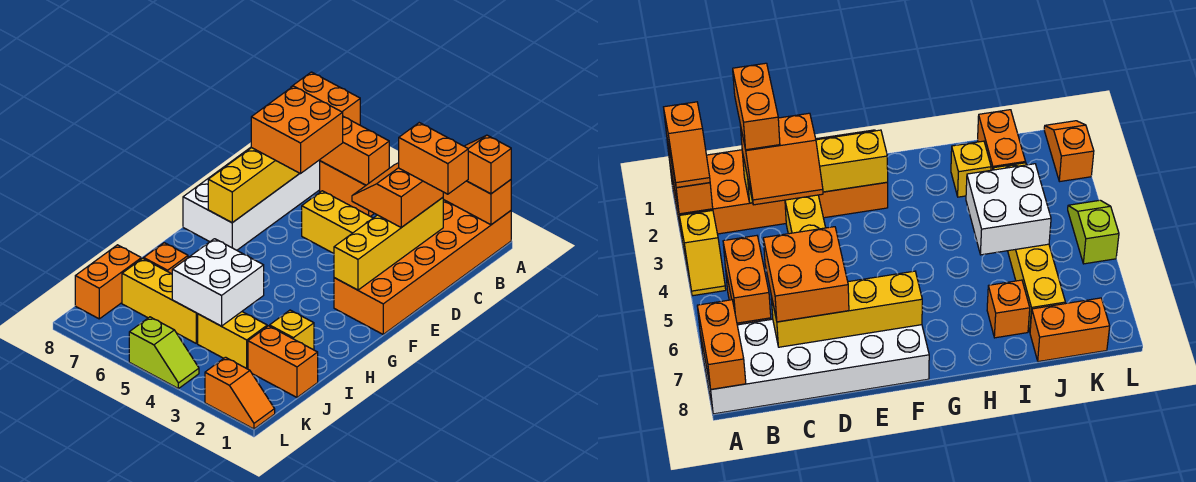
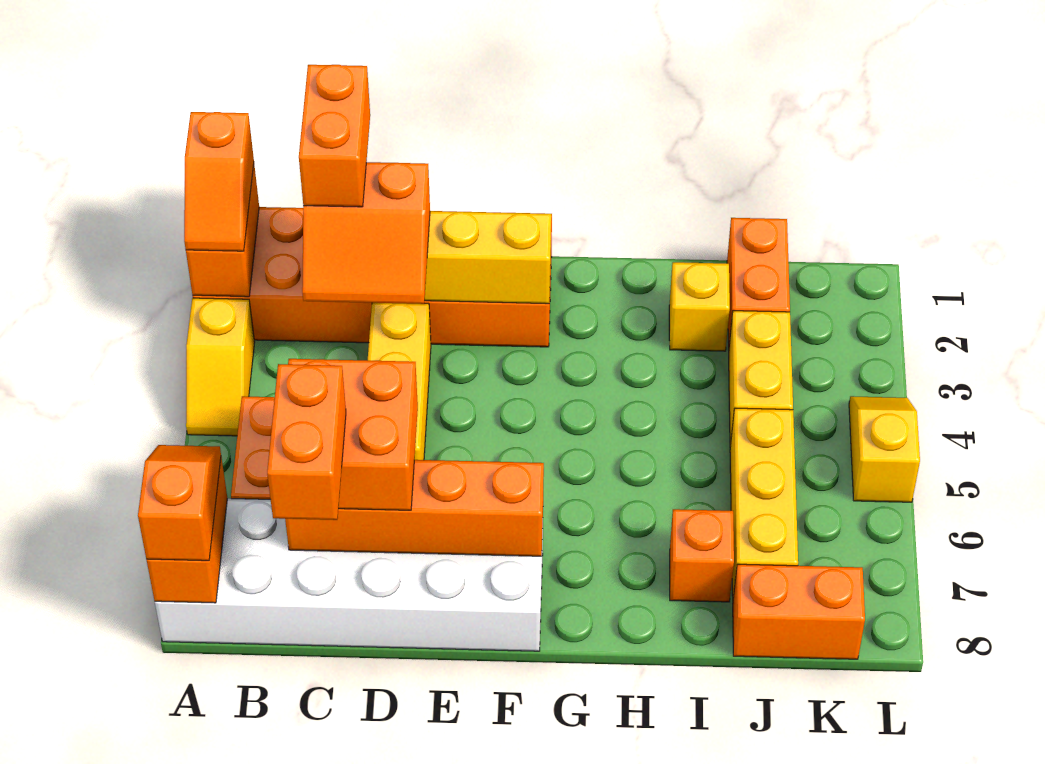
orange 1x2 brick [320,117,389,185] -> orange 1x2 brick moved to [267,364,346,520]
yellow 1x4 brick [208,148,300,223] -> orange 1x4 brick [285,460,544,556]
white 2x2 brick [172,239,264,326] -> none
orange 1x2 slope [205,357,275,429] -> orange 1x2 slope moved to [138,445,221,561]
lime 1x2 slope [129,317,199,389] -> yellow 1x2 slope [849,396,920,502]

